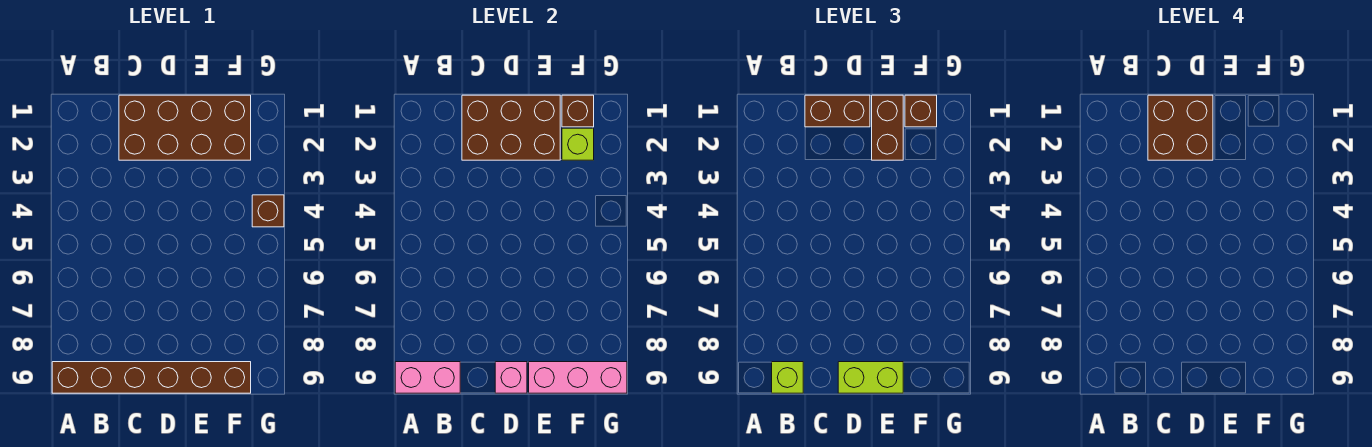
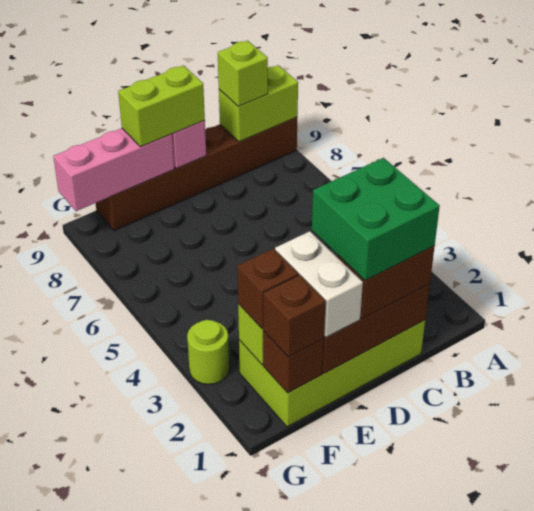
pink 1x2 brick [395,362,460,393] -> lime 1x2 brick [219,65,298,142]
brown 2x4 brick [119,95,251,160] -> lime 2x4 brick [239,320,425,427]
brown 2x2 brick [1148,95,1213,160] -> green 2x2 brick [312,158,440,280]
brown 1x2 brick [872,95,903,160] -> white 1x2 brick [275,231,363,338]
none -> lime 1x1 round brick [187,320,229,384]
brown 1x1 brick [252,195,284,227] -> brown 1x1 brick moved to [237,249,298,329]

